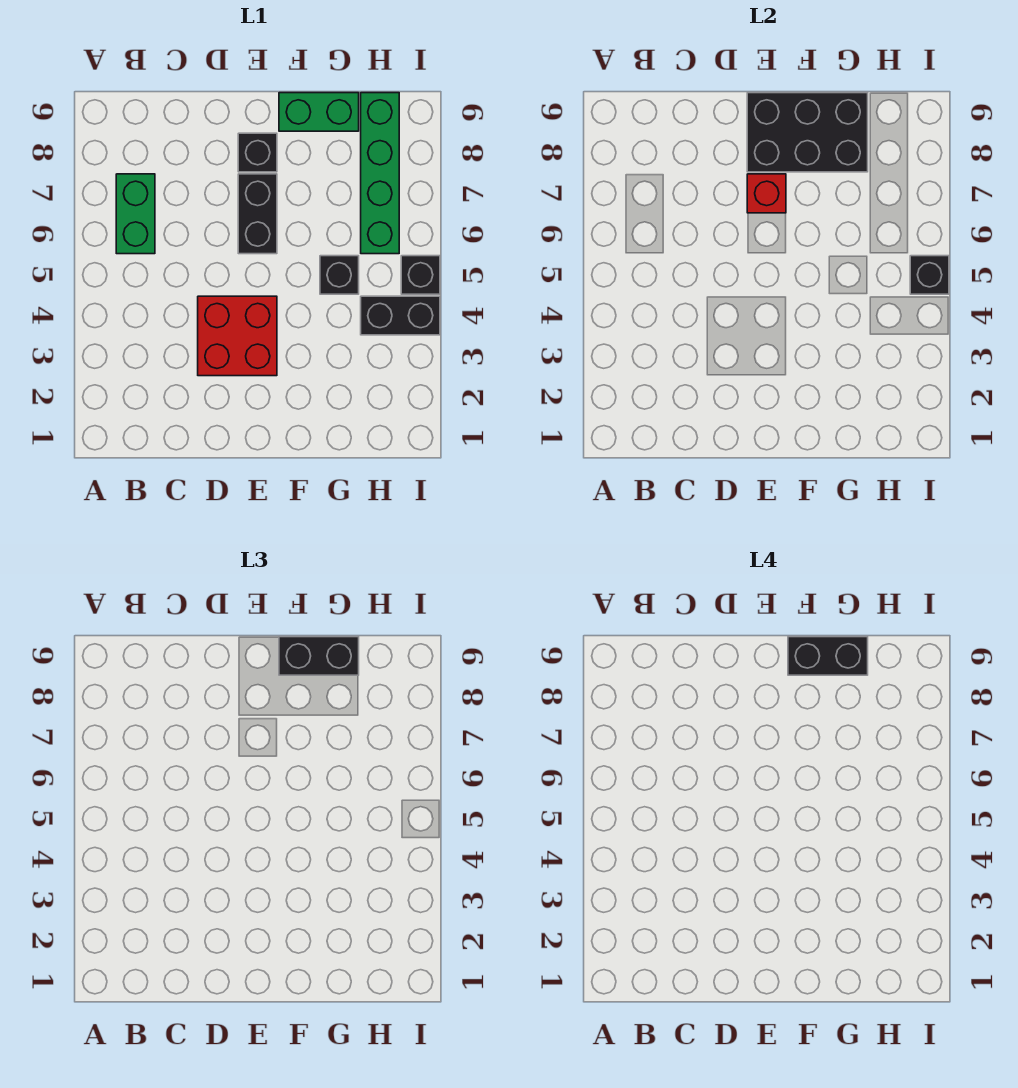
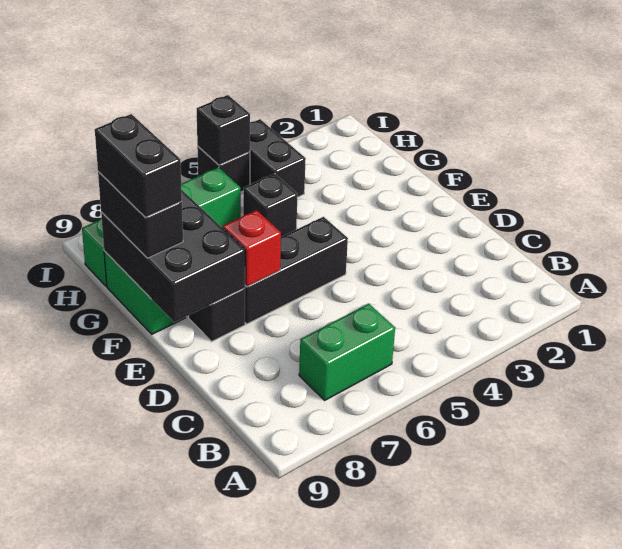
red 2x2 brick [198,296,277,376] -> none
black 1x2 brick [238,174,277,254] -> black 1x3 brick [245,217,348,324]

